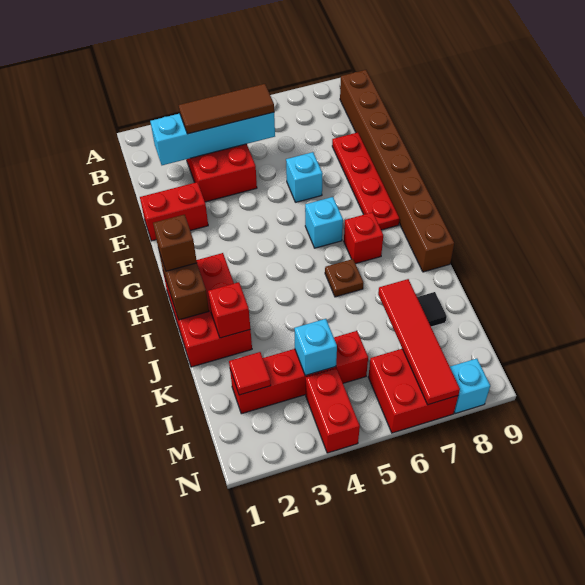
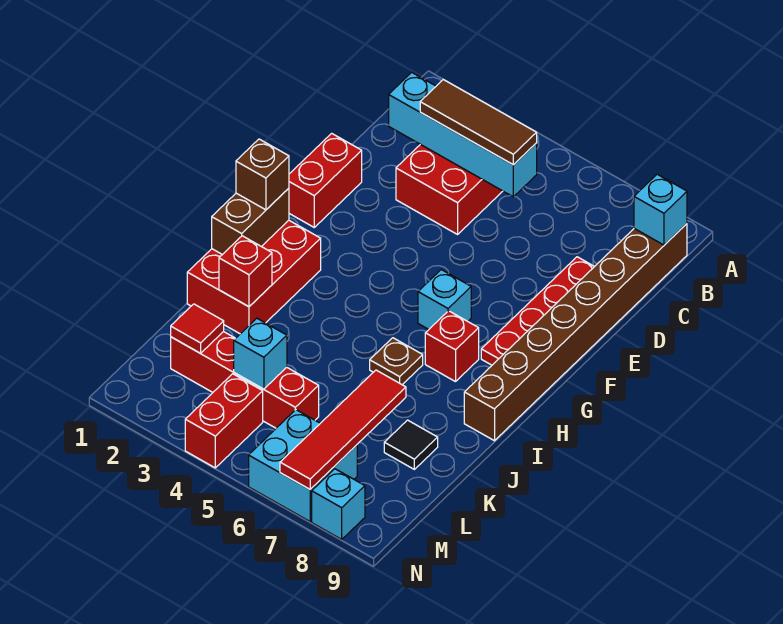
red 1x2 brick [140,182,208,241] -> red 1x2 brick turned to [289,133,362,227]
cyan 1x1 brick [286,152,323,202] -> cyan 1x1 brick moved to [634,174,687,245]
red 2x2 brick [368,349,458,433] -> cyan 2x2 brick [249,410,357,521]

